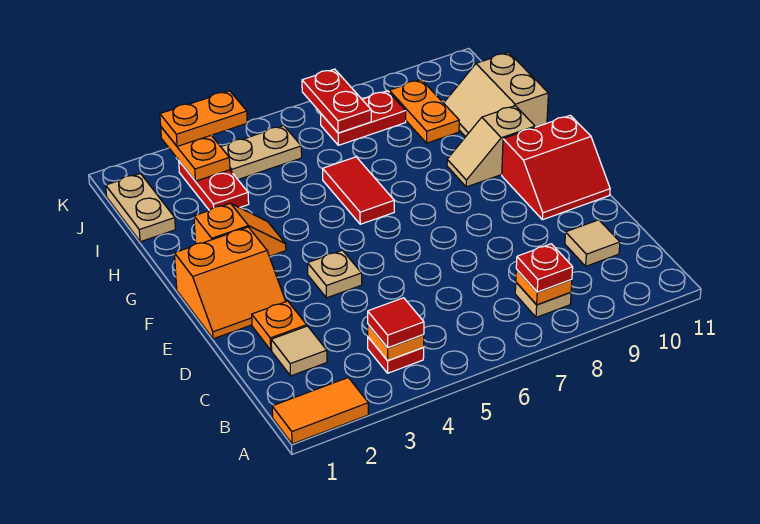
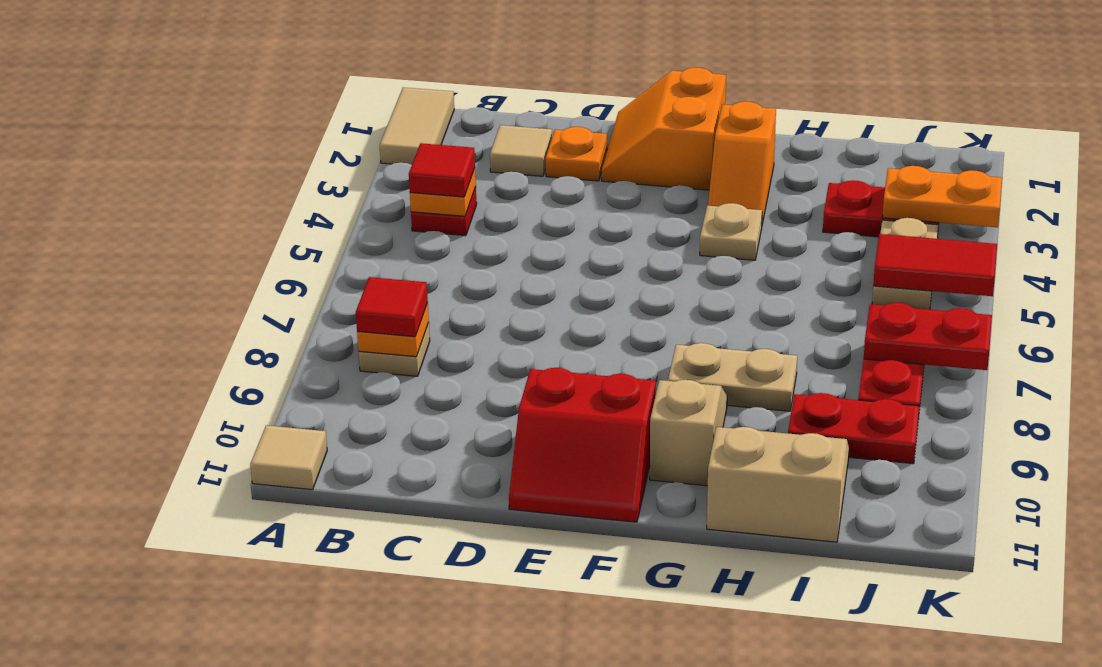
orange 1x2 tile [272,378,368,444] -> tan 1x2 tile [380,88,454,165]
red 1x1 plate [516,244,573,292] -> red 1x1 tile [356,277,428,337]
tan 1x1 tile [565,220,620,266] -> tan 1x1 tile moved to [250,425,327,490]
tan 1x1 plate [308,250,362,298] -> tan 1x1 plate moved to [700,203,762,260]
red 2x2 slope [502,115,610,220] -> red 2x2 slope turned to [509,368,656,522]
red 1x2 tile [323,157,394,224] -> red 1x2 tile moved to [873,234,997,296]
tan 1x2 plate [106,174,175,242] -> tan 1x2 plate moved to [668,343,797,411]
orange 1x2 plate [389,80,459,143] -> red 1x2 plate [788,393,919,464]
orange 1x2 plate [160,91,247,146] -> none

